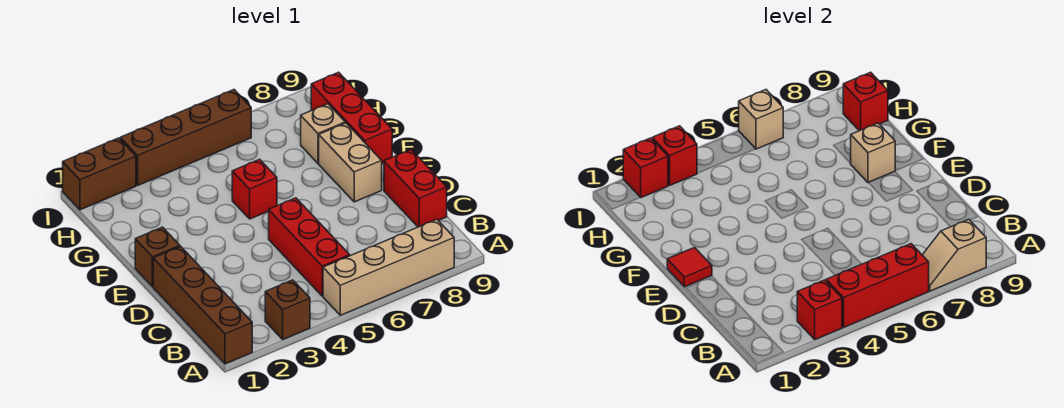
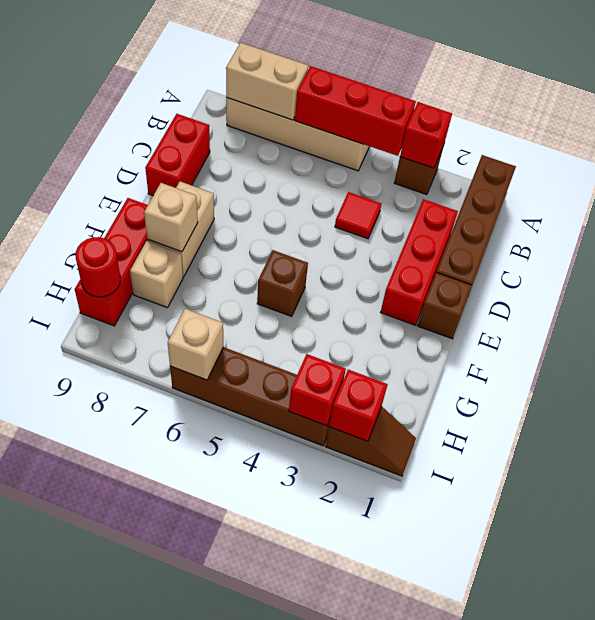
tan 1x2 slope [923,219,986,291] -> tan 1x2 brick [226,43,308,120]
red 1x3 brick [269,198,350,296] -> red 1x3 brick moved to [381,199,458,325]
red 1x1 tile [667,248,712,287] -> red 1x1 tile moved to [335,192,381,239]
red 1x1 brick [232,159,277,219] -> brown 1x1 brick [257,250,308,317]
red 1x1 brick [843,72,888,131] -> red 1x1 round brick [76,237,120,297]
brown 1x2 brick [63,138,136,210] -> brown 1x2 slope [325,407,416,476]

